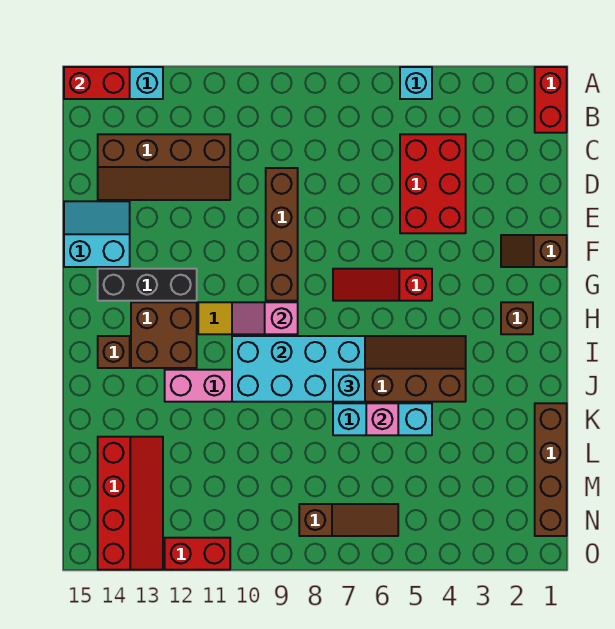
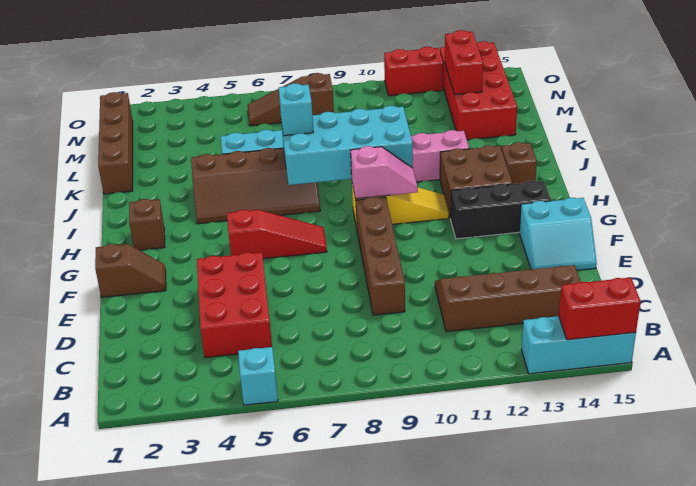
red 1x2 brick [535,67,567,133] -> red 1x2 brick moved to [445,30,483,95]
pink 1x1 brick [366,403,398,435] -> none
red 2x4 slope [98,437,163,570] -> red 2x4 brick [440,41,517,140]

